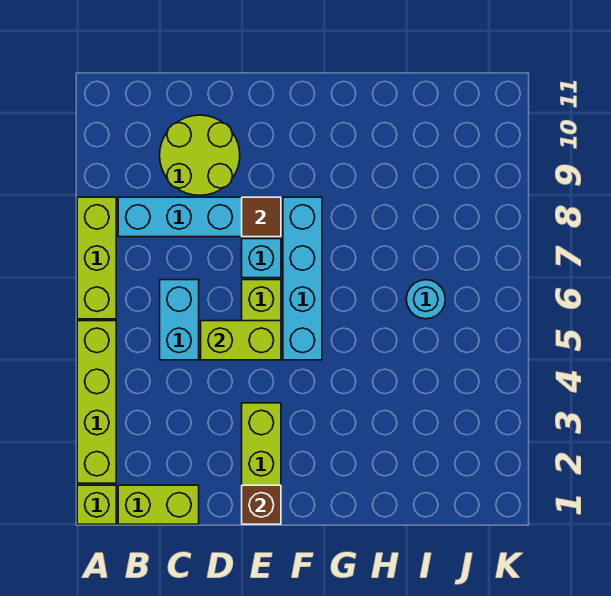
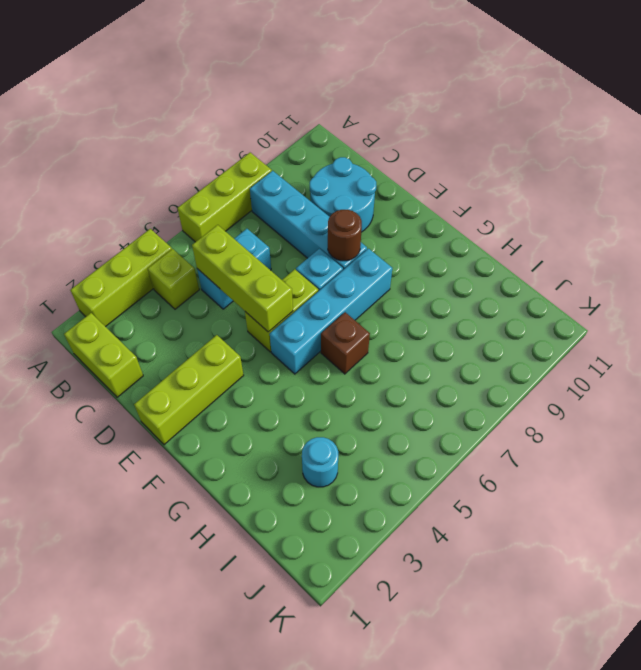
lime 1x1 brick [77,485,116,524] -> lime 1x1 brick moved to [148,249,199,309]
lime 1x4 brick [77,321,116,483] -> lime 1x3 brick [71,229,172,327]
lime 2x2 round brick [160,115,240,195] -> cyan 2x2 round brick [310,157,377,232]
lime 1x2 brick [201,321,281,360] -> lime 1x3 brick [192,225,293,332]
brown 1x1 brick [242,485,281,524] -> brown 1x1 brick moved to [321,312,370,374]
brown 1x1 tile [242,197,281,237] -> brown 1x1 round brick [328,210,362,261]
cyan 1x1 round brick [406,280,445,319] -> cyan 1x1 round brick moved to [302,437,338,487]

